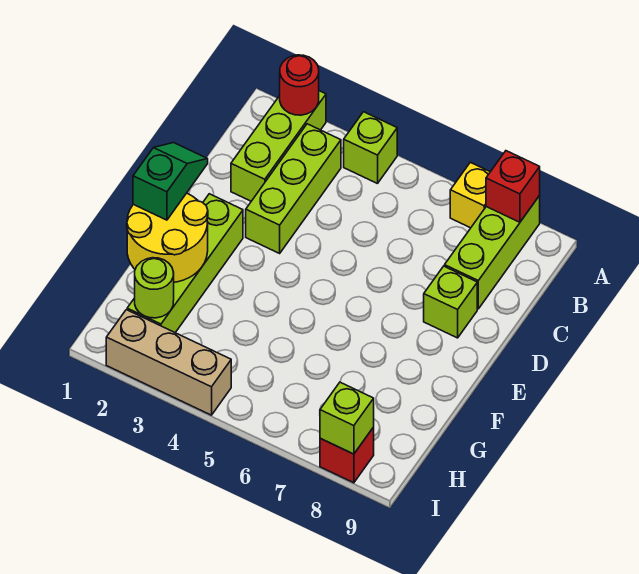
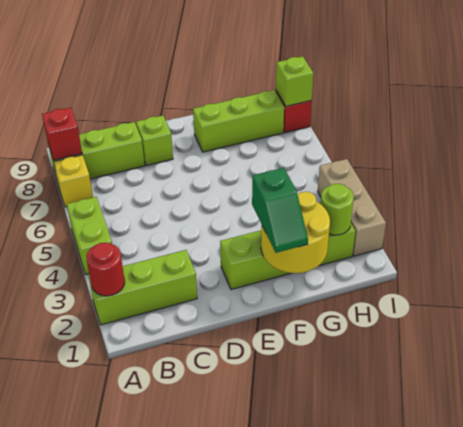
lime 1x1 brick [344,112,397,184] -> lime 1x2 brick [67,197,112,275]
lime 1x3 brick [246,124,341,253] -> lime 1x3 brick moved to [193,90,284,152]
green 1x2 slope [133,143,208,220] -> green 1x2 slope turned to [252,168,308,253]

